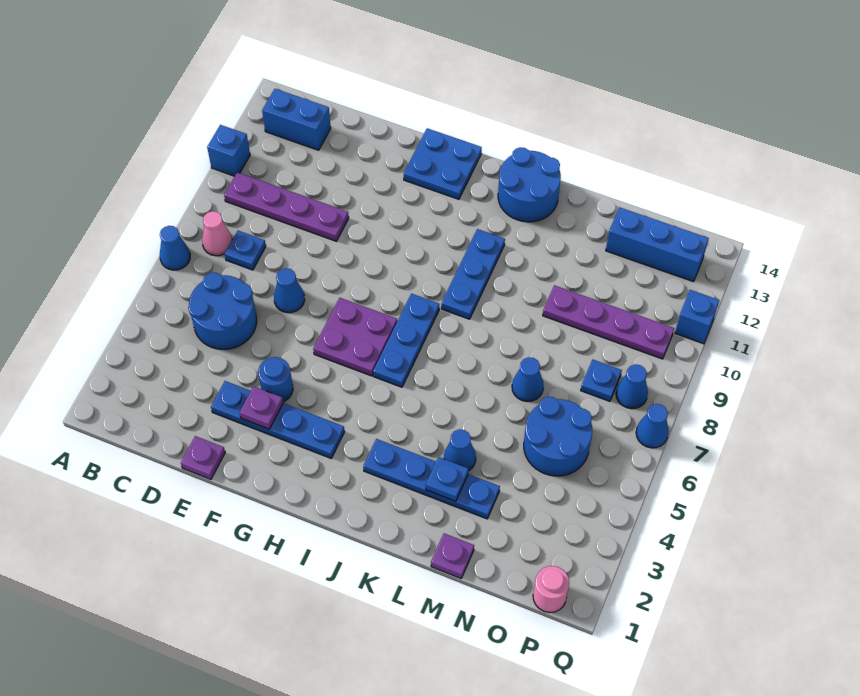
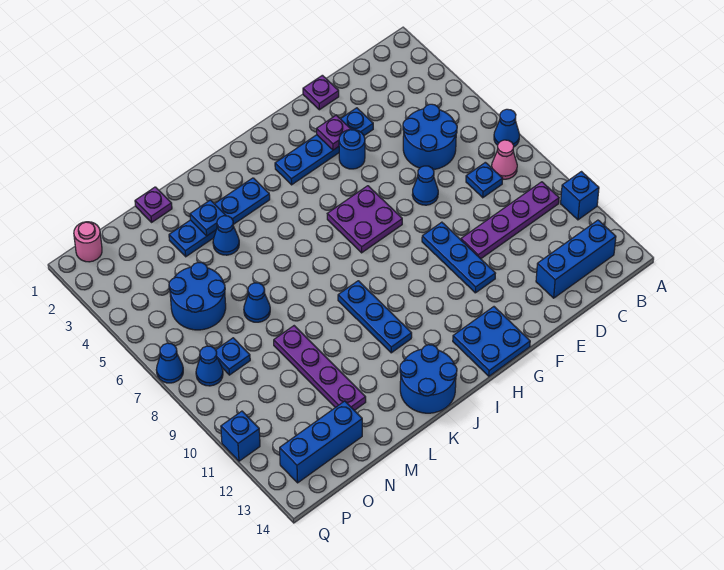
blue 1x2 brick [262,89,331,150] -> blue 1x3 brick [536,220,616,298]
blue 1x3 plate [373,294,439,387] -> blue 1x3 plate moved to [422,222,496,293]
purple 1x4 plate [543,285,674,359] -> purple 1x4 plate turned to [274,326,366,411]

